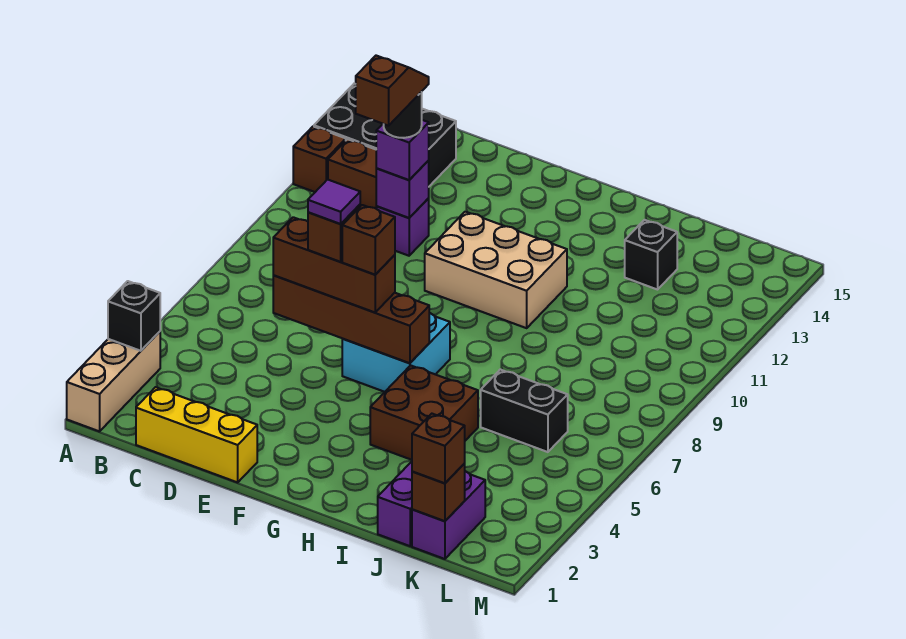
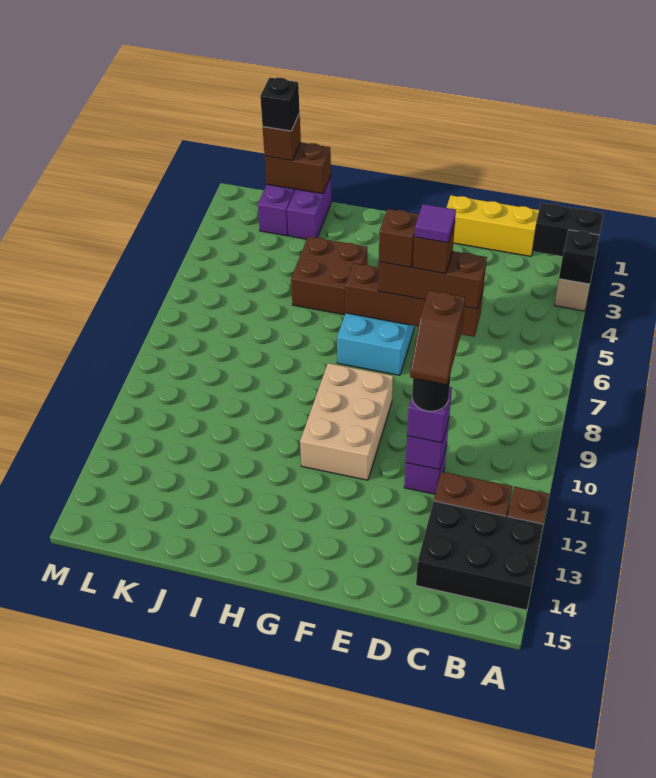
tan 2x3 brick [425,212,567,328] -> tan 2x3 brick turned to [300,363,393,480]
black 1x2 brick [481,370,568,452] -> black 1x2 brick moved to [532,203,604,256]
black 1x1 brick [625,220,677,290] -> black 1x1 brick moved to [260,78,300,131]
brown 1x1 brick [412,464,465,521] -> brown 1x2 brick [265,143,331,194]

